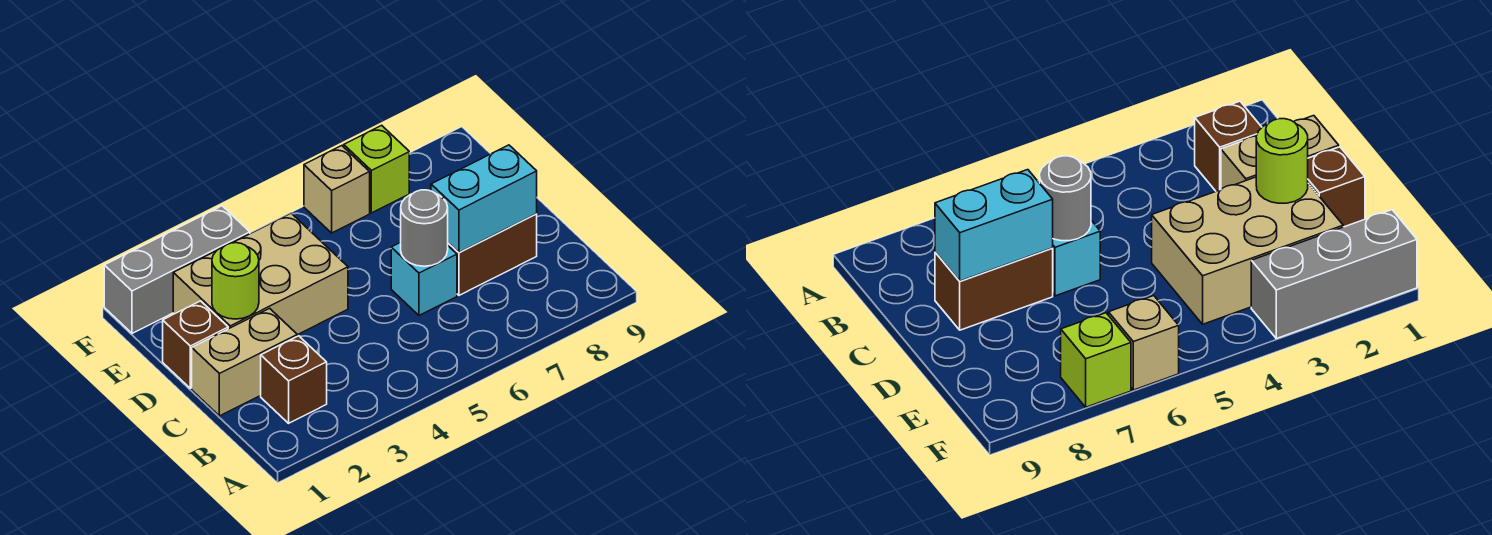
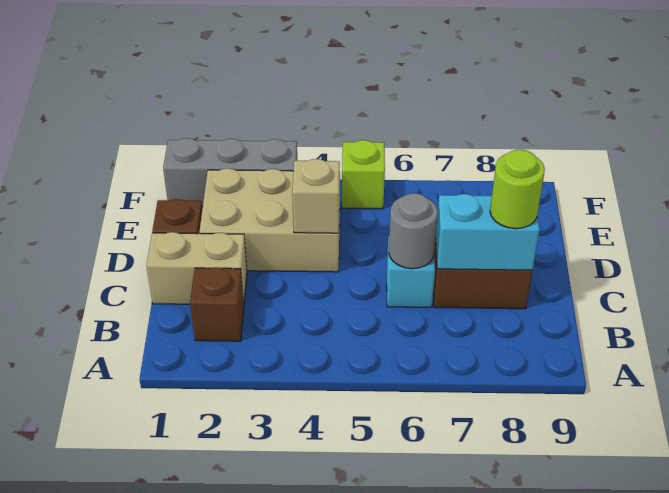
lime 1x1 round brick [212,243,259,319] -> lime 1x1 round brick moved to [490,150,545,229]
tan 1x1 brick [304,146,370,233] -> tan 1x1 brick moved to [292,159,340,233]
lime 1x1 brick [344,125,409,213] -> lime 1x1 brick moved to [342,140,385,209]

